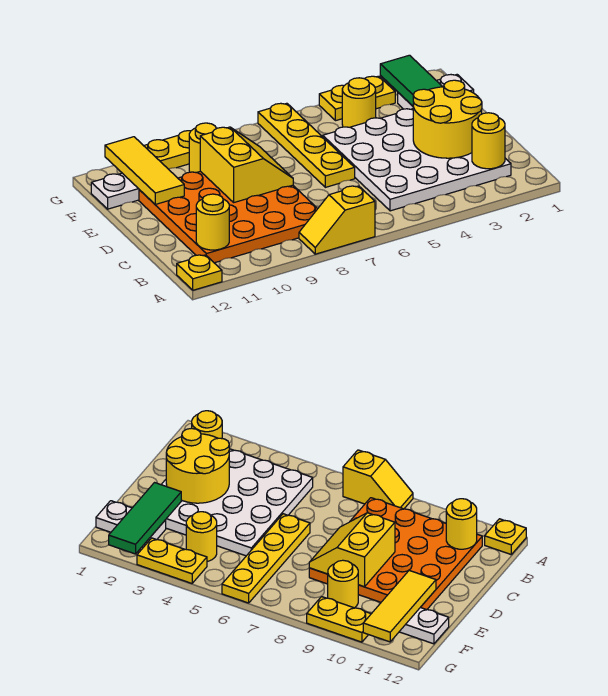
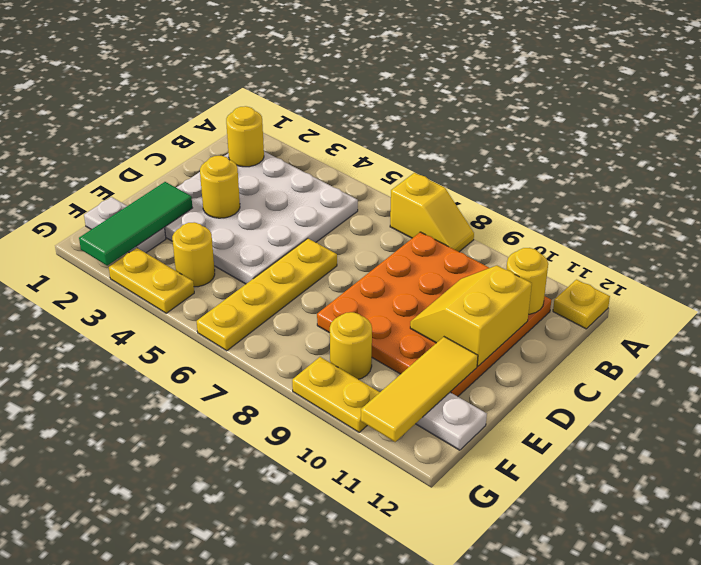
yellow 2x2 round brick [413,80,482,158] -> yellow 1x1 round brick [200,156,240,218]
yellow 2x2 slope [200,127,293,202] -> yellow 2x2 slope moved to [410,266,532,366]

